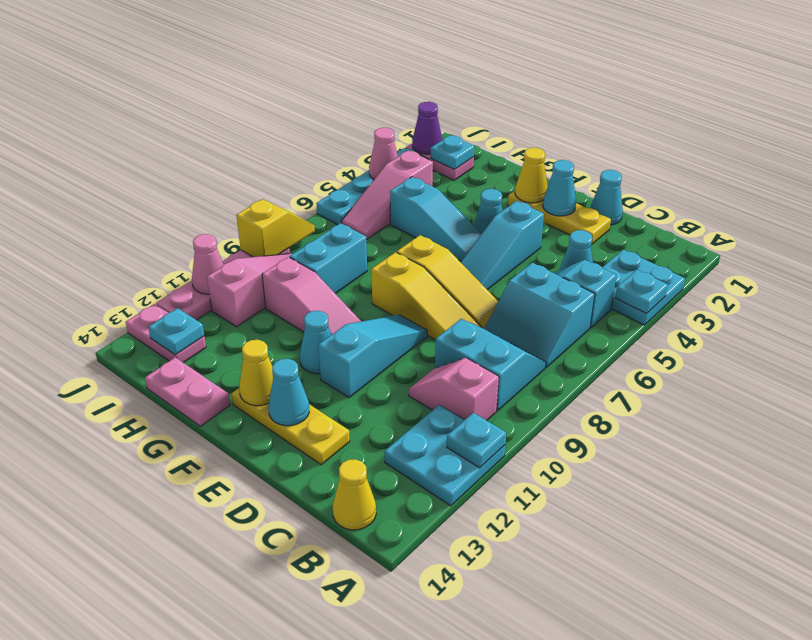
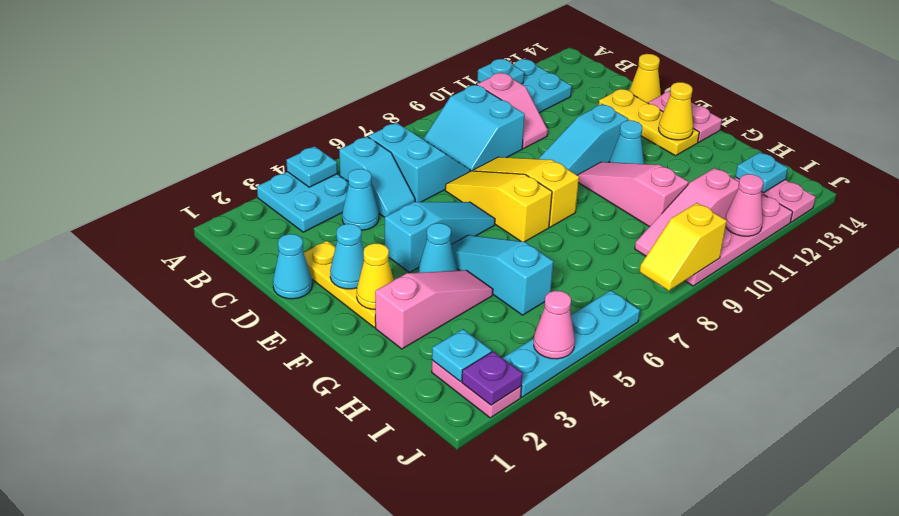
yellow 1x1 cone [333,459,376,530] -> yellow 1x1 cone moved to [629,54,661,103]
cyan 1x1 cone [268,359,309,426] -> none
pink 1x2 plate [145,357,230,426] -> pink 1x2 plate moved to [648,91,722,142]
cyan 1x2 brick [290,223,367,293] -> none
pink 1x3 slope [342,150,433,240] -> pink 1x3 slope moved to [375,270,493,349]
purple 1x1 cone [412,102,442,154] -> purple 1x1 plate [462,352,523,405]

